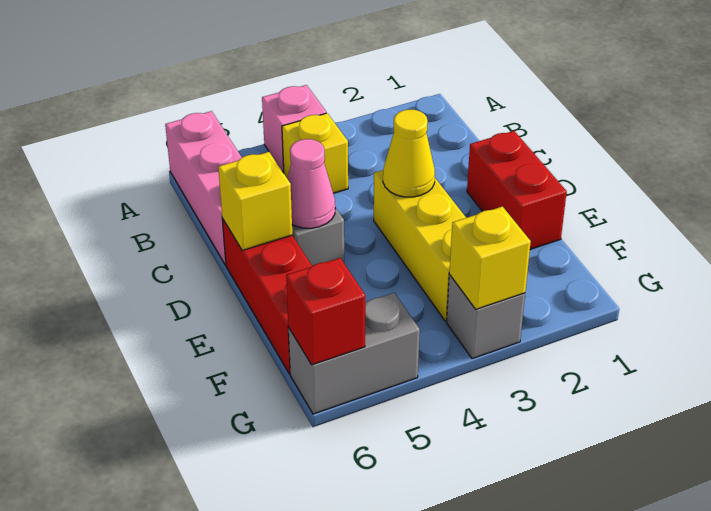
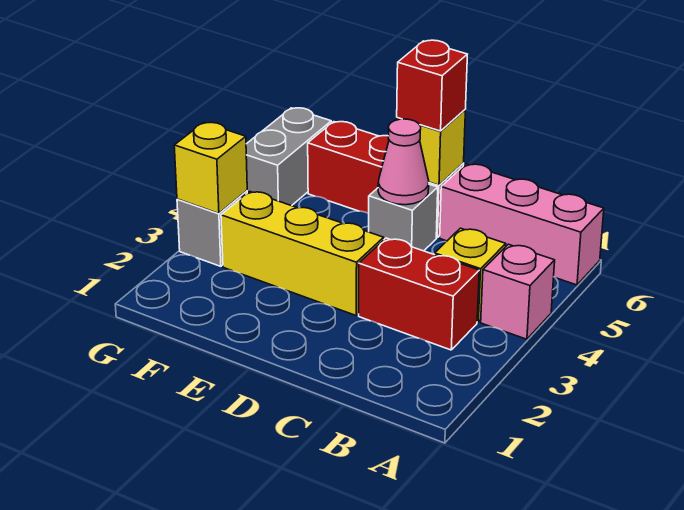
red 1x2 brick [467,131,567,249] -> red 1x2 brick moved to [359,238,479,350]
yellow 1x1 cone [383,110,435,197] -> none
red 1x1 brick [286,258,365,365] -> red 1x1 brick moved to [397,40,467,131]

